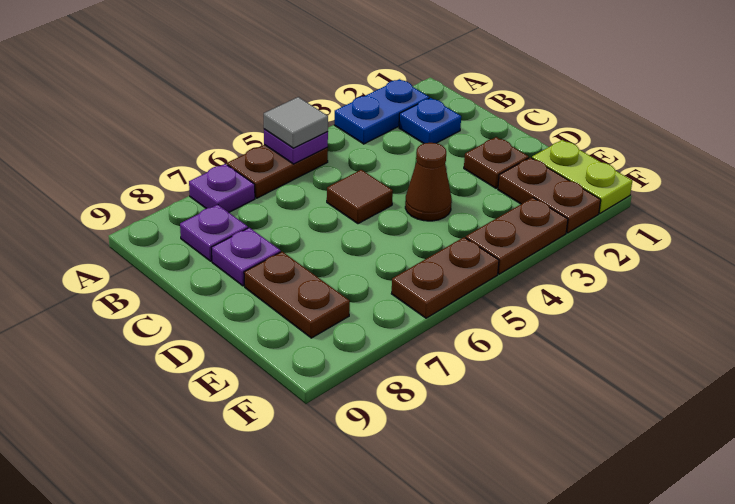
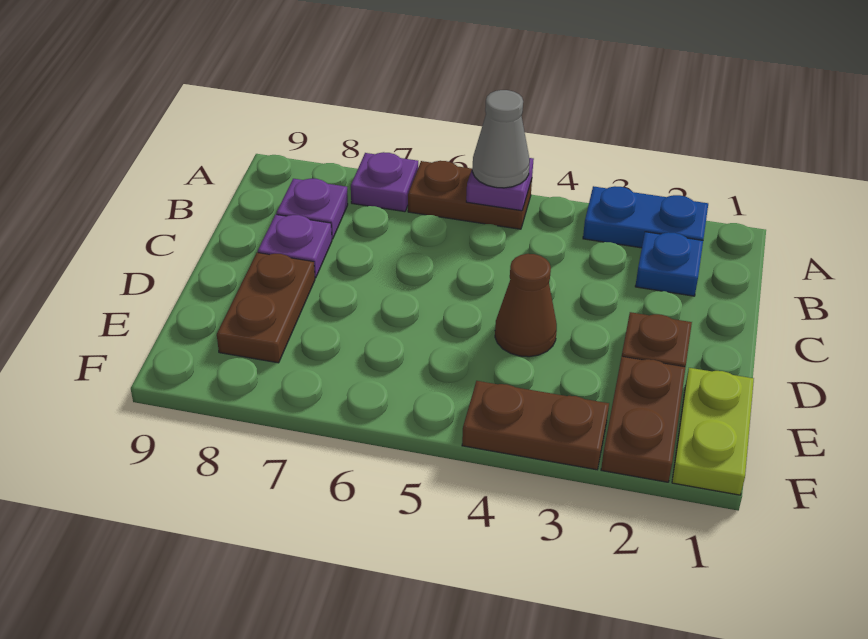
grey 1x1 tile [264,97,328,148] -> grey 1x1 cone [472,90,530,188]
brown 1x1 tile [327,170,393,224] -> none
brown 1x2 plate [391,237,499,318] -> none

